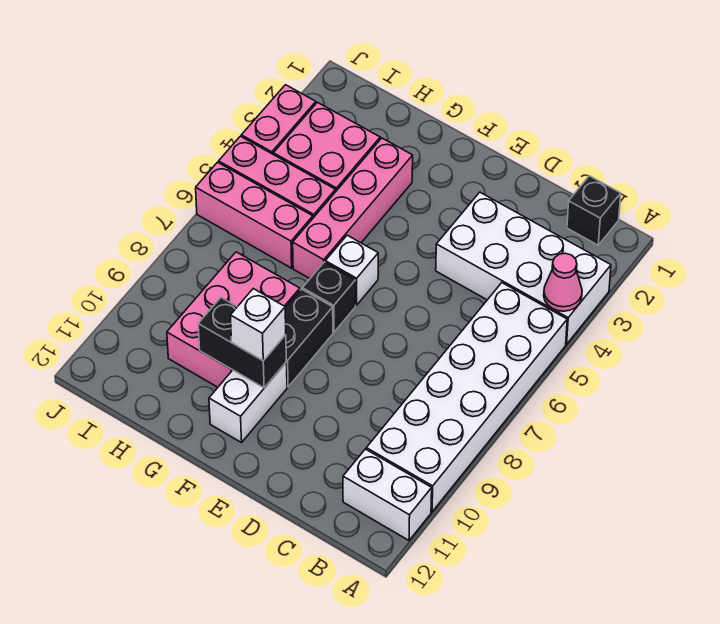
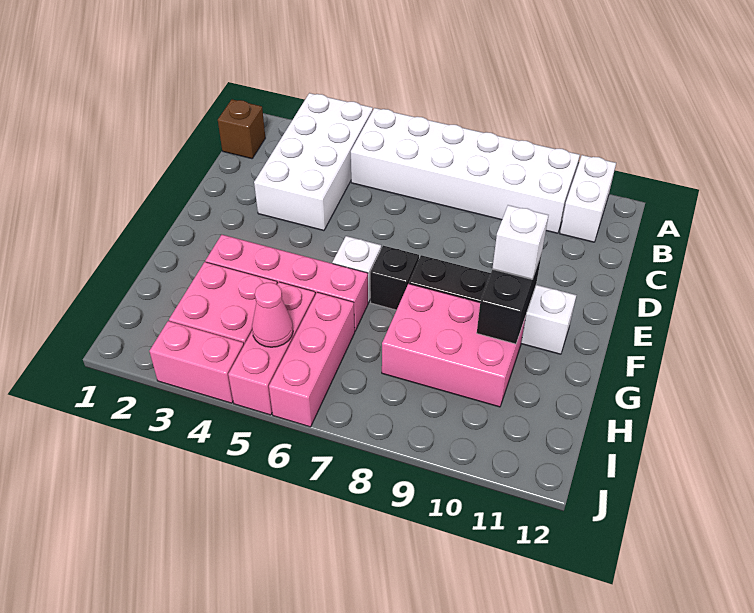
pink 1x1 cone [544,253,582,311] -> pink 1x1 cone moved to [252,283,293,347]
black 1x1 brick [567,176,621,245] -> brown 1x1 brick [218,99,265,159]

